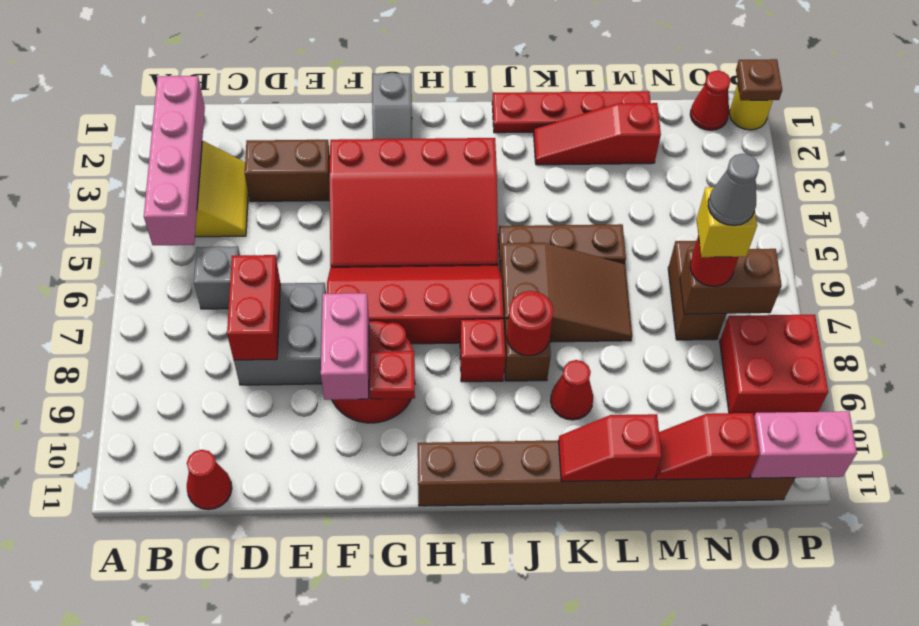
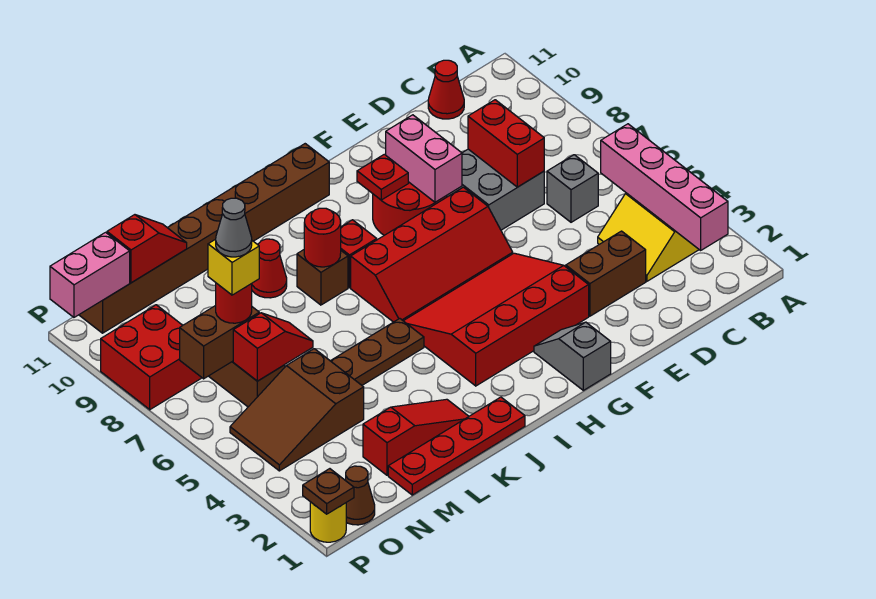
brown 2x3 slope [500,243,632,342] -> brown 2x3 slope moved to [230,349,364,471]
red 1x2 slope [559,414,662,482] -> red 1x2 slope moved to [233,313,313,381]
red 1x1 cone [690,71,730,130] -> brown 1x1 cone [346,466,375,525]

